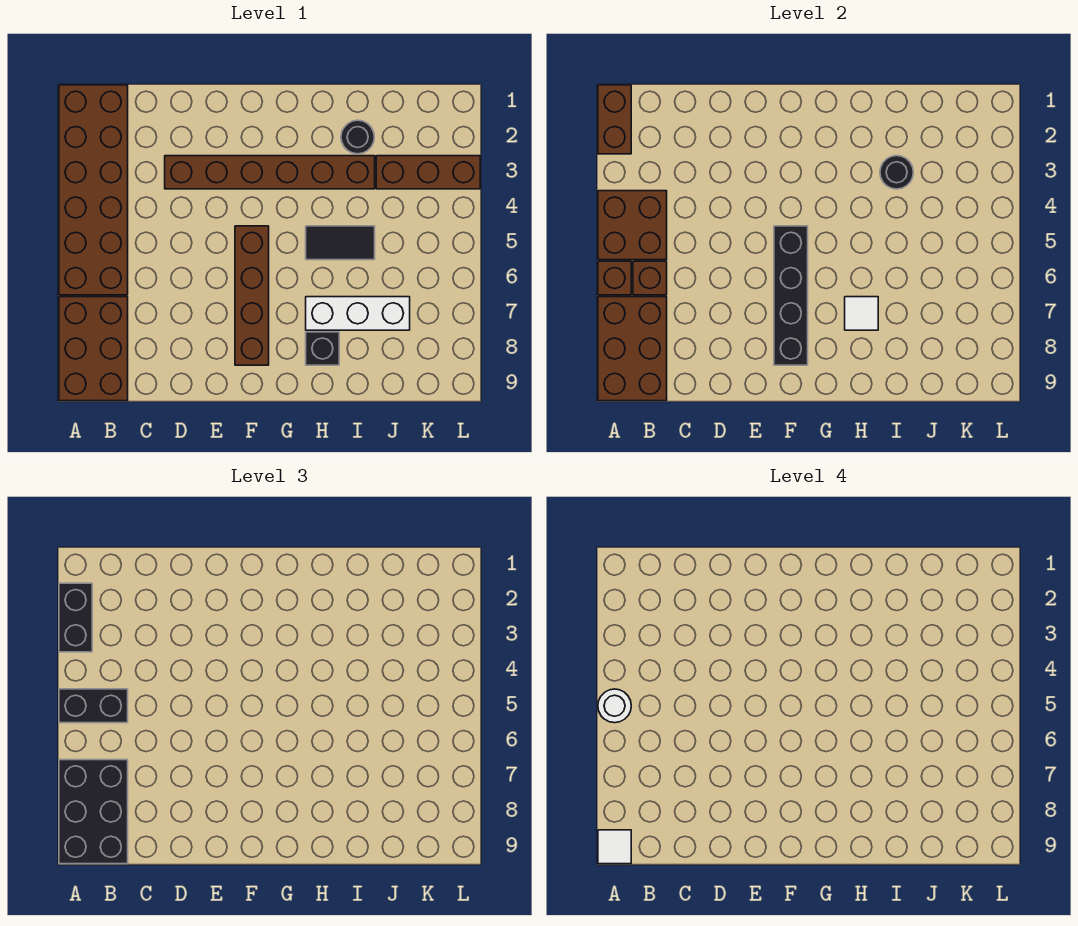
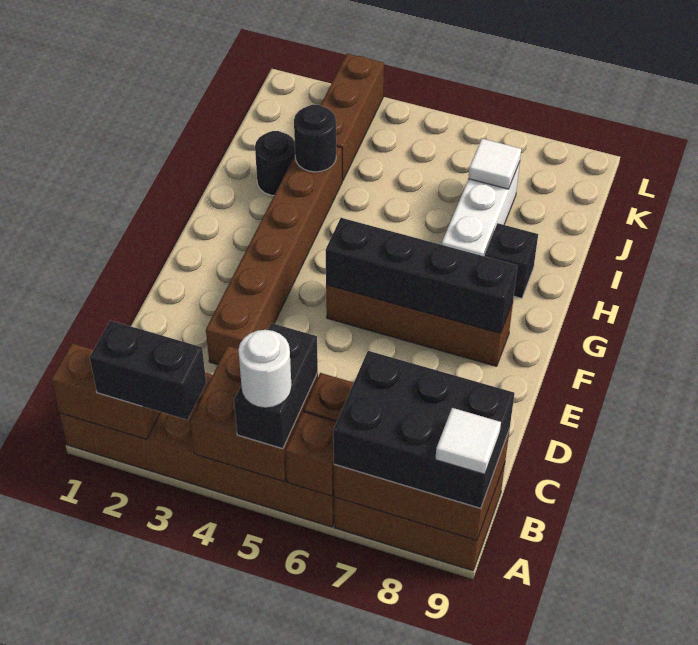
black 1x2 tile [306,226,375,260] -> none
white 1x1 tile [845,297,878,330] -> white 1x1 tile moved to [468,139,521,189]

